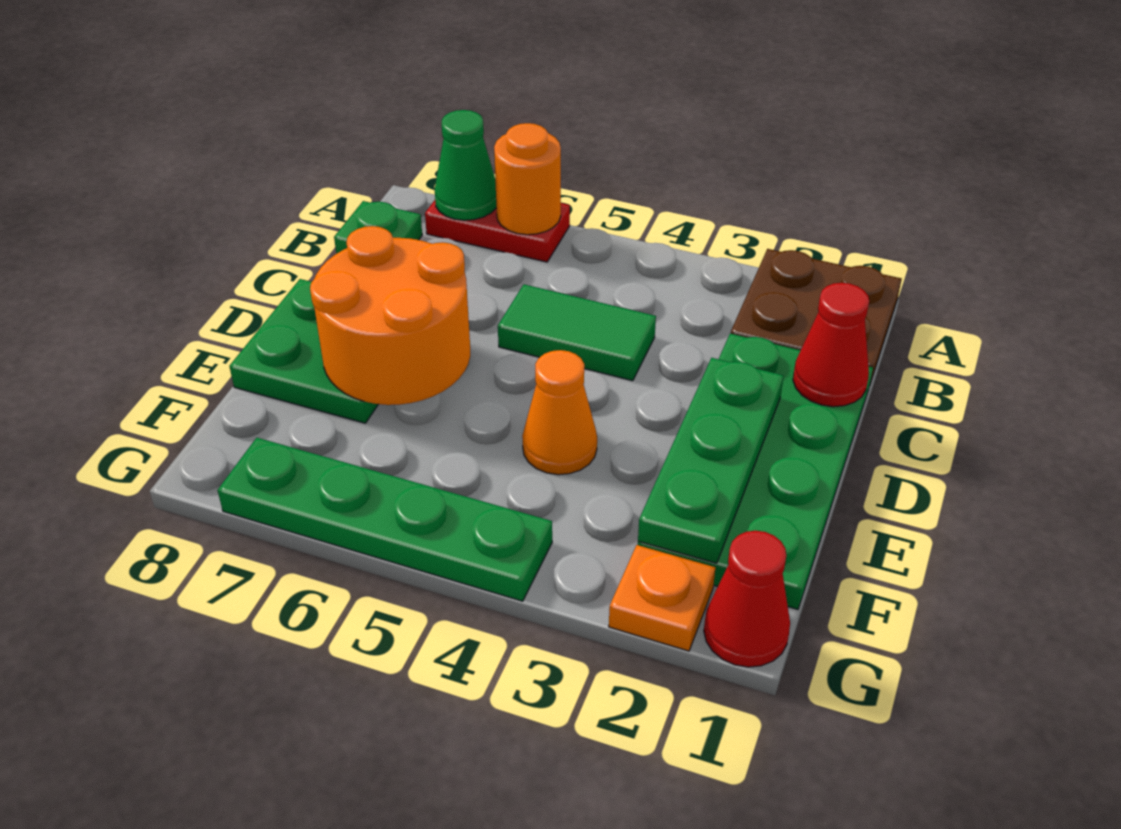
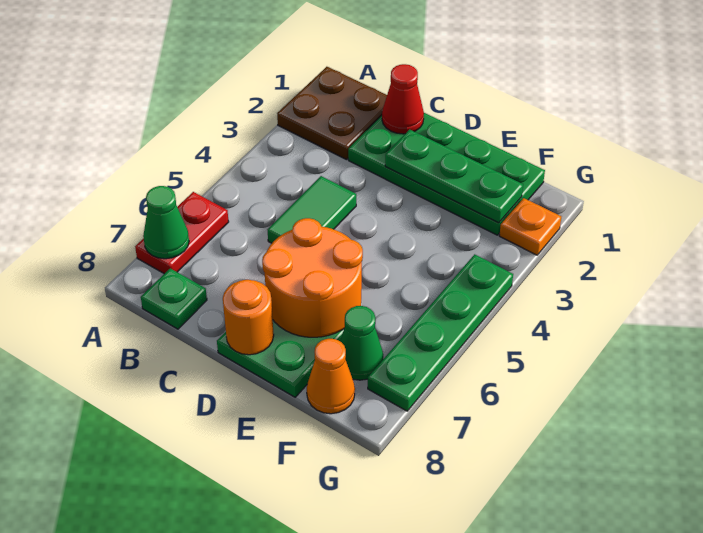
orange 1x1 round brick [494,123,561,235] -> orange 1x1 round brick moved to [223,280,274,355]
orange 1x1 cone [522,350,597,475] -> orange 1x1 cone moved to [307,339,355,414]
none -> green 1x1 cone [340,306,383,380]
red 1x1 cone [704,531,790,667] -> none

